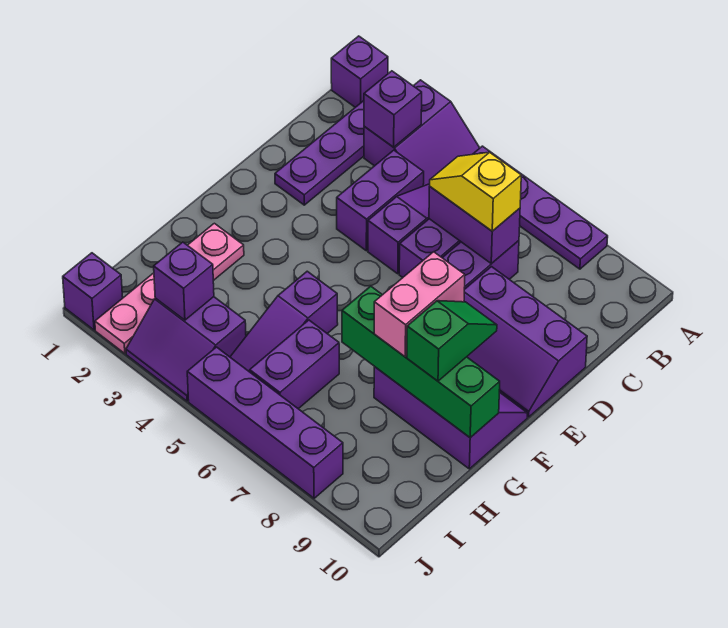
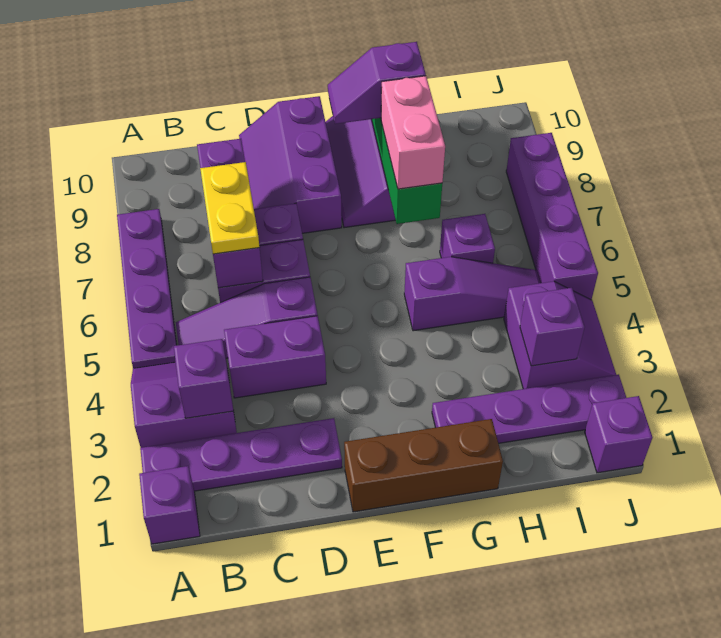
purple 1x2 brick [429,187,520,264] -> purple 1x3 brick [197,138,263,288]
yellow 1x2 slope [430,152,521,231] -> yellow 1x2 plate [200,162,259,254]
purple 2x3 slope [464,267,587,417] -> purple 2x3 slope turned to [239,96,342,233]
none -> brown 1x3 brick [344,419,503,512]
pink 1x2 brick [374,252,465,357] -> pink 1x2 brick turned to [381,76,445,189]
green 1x2 slope [407,301,497,381] -> purple 1x2 slope [328,42,426,124]
pink 1x4 plate [95,223,244,354] -> purple 1x4 plate [432,374,626,443]
purple 1x2 brick [250,320,339,409] -> purple 1x1 brick [440,214,495,263]

